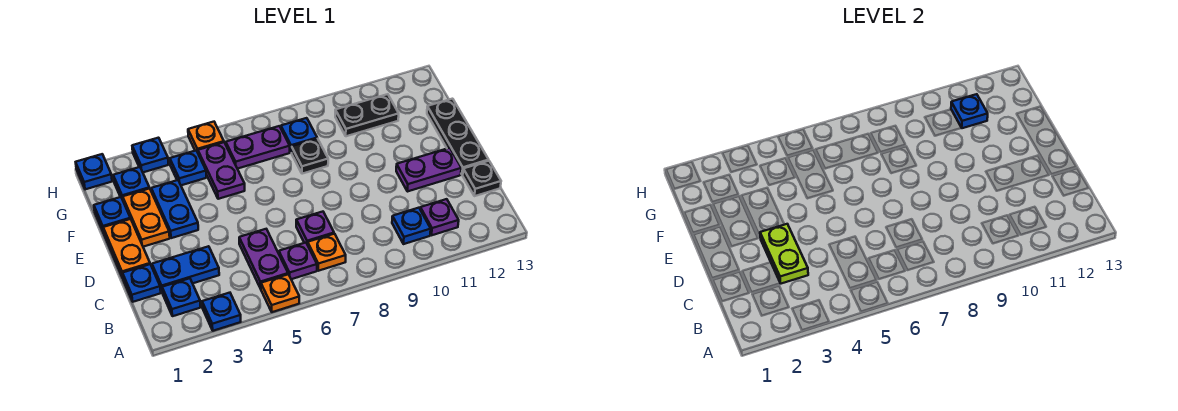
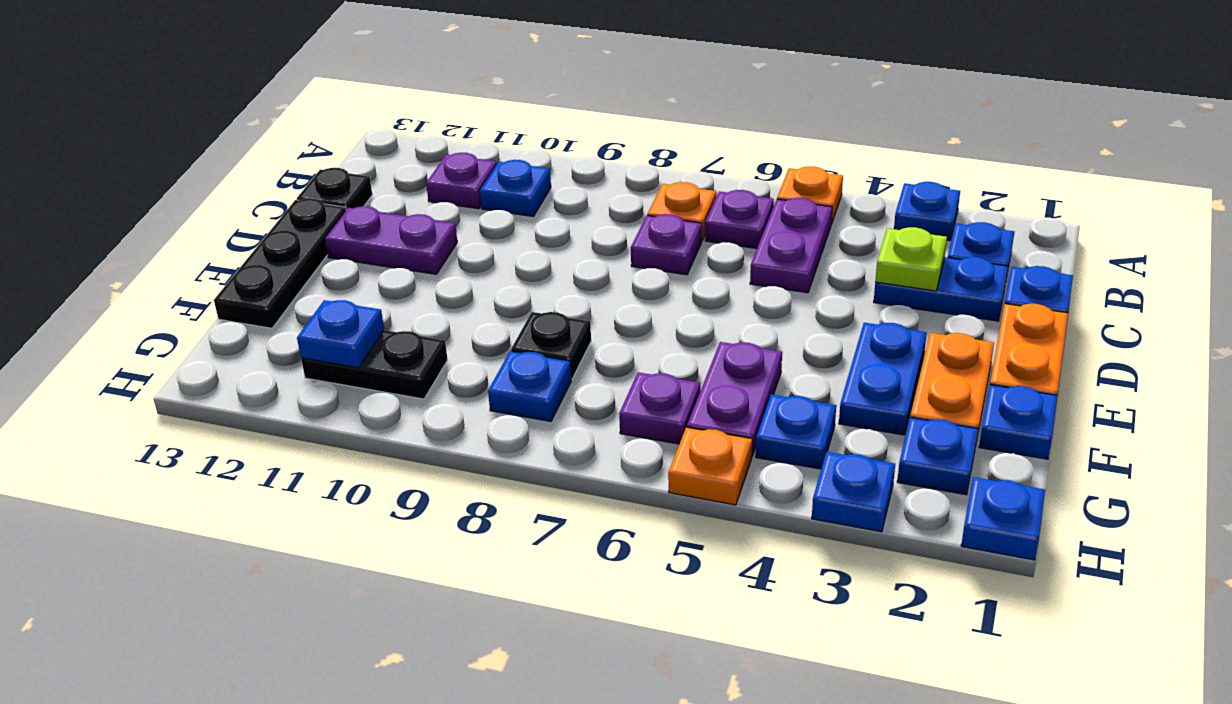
lime 1x2 plate [760,224,808,284] -> lime 1x1 plate [875,227,947,291]
purple 1x2 plate [226,126,290,169] -> purple 1x1 plate [619,372,700,444]

